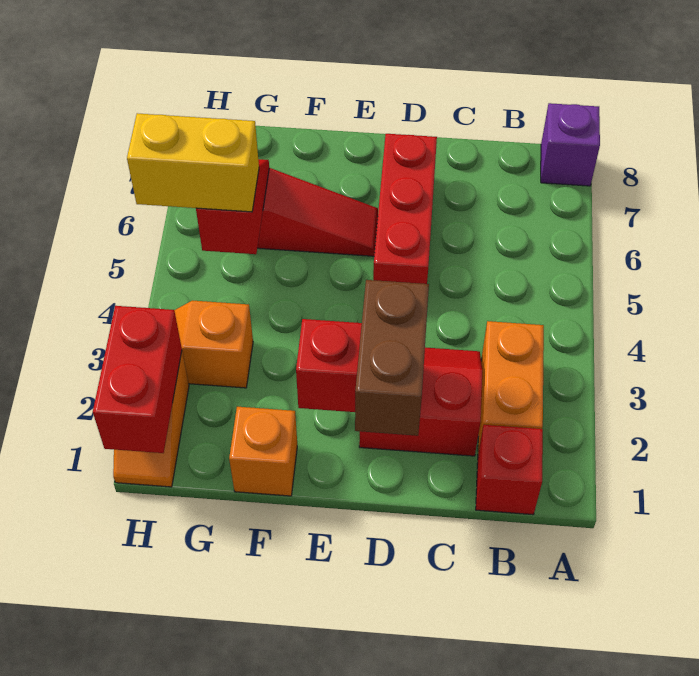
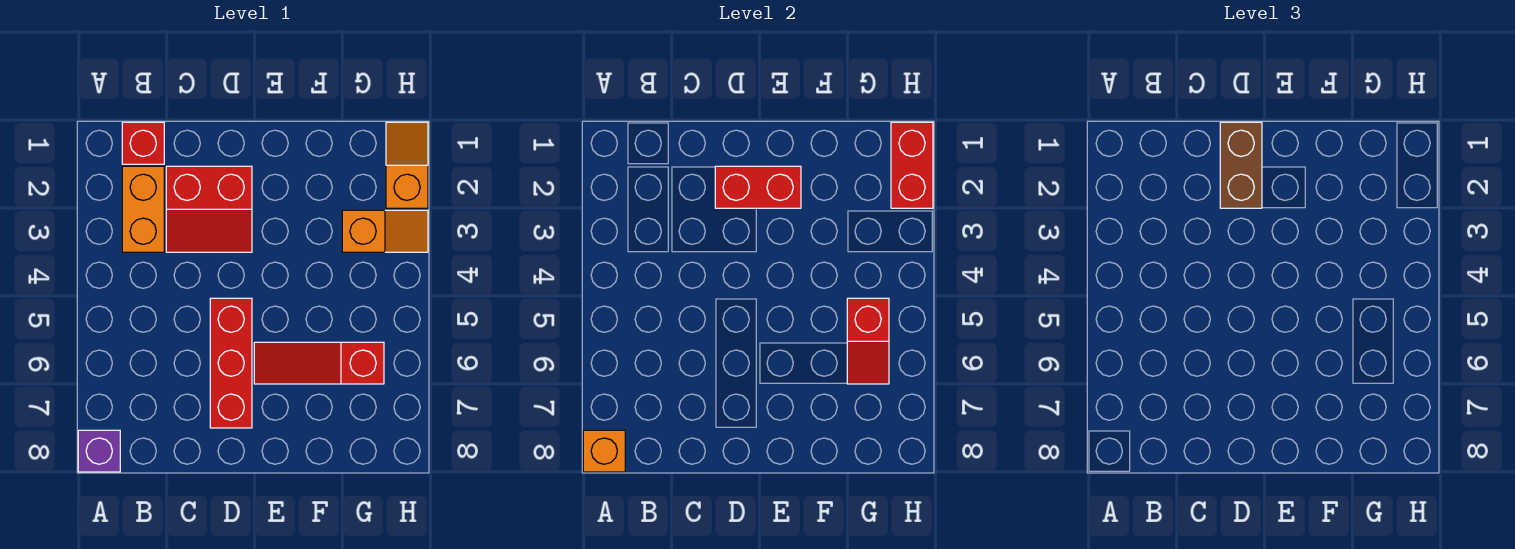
orange 1x1 brick [229,407,297,496] -> orange 1x1 brick moved to [583,430,625,472]
yellow 1x2 brick [127,113,259,212] -> none

